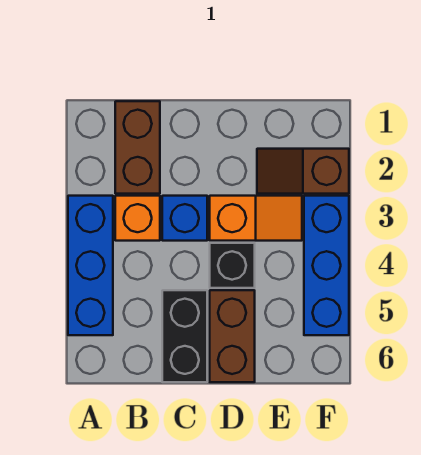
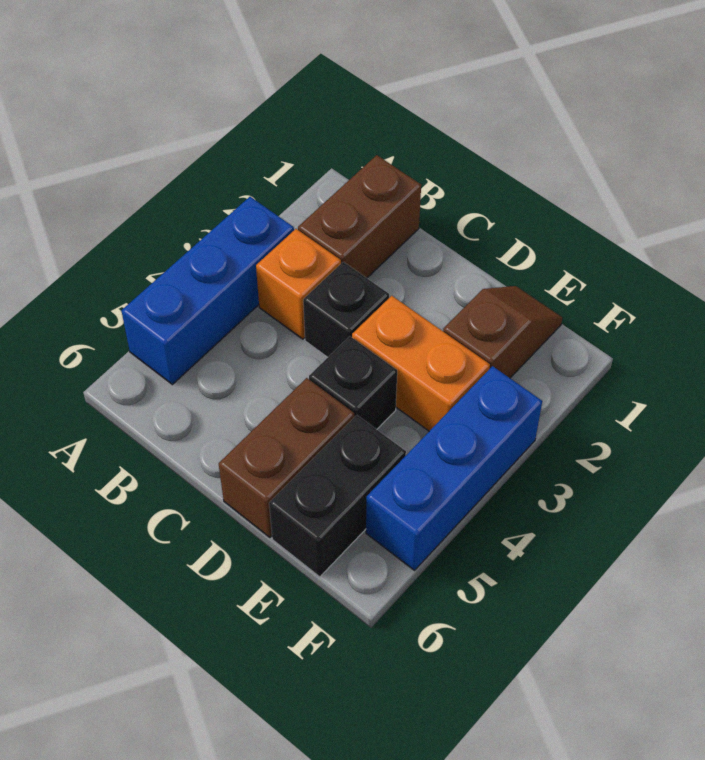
blue 1x1 brick [162,196,207,241] -> black 1x1 brick [303,262,389,357]
black 1x2 brick [162,290,207,382] -> black 1x2 brick moved to [269,415,406,577]
orange 1x2 slope [210,196,302,241] -> orange 1x2 brick [352,296,490,431]
brown 1x2 slope [257,149,349,194] -> brown 1x2 slope turned to [443,286,562,378]

